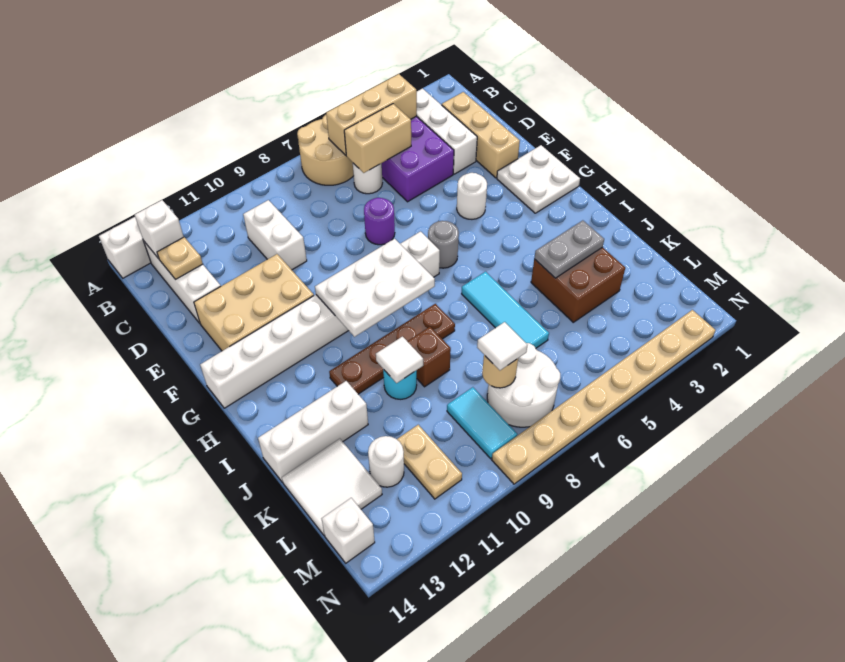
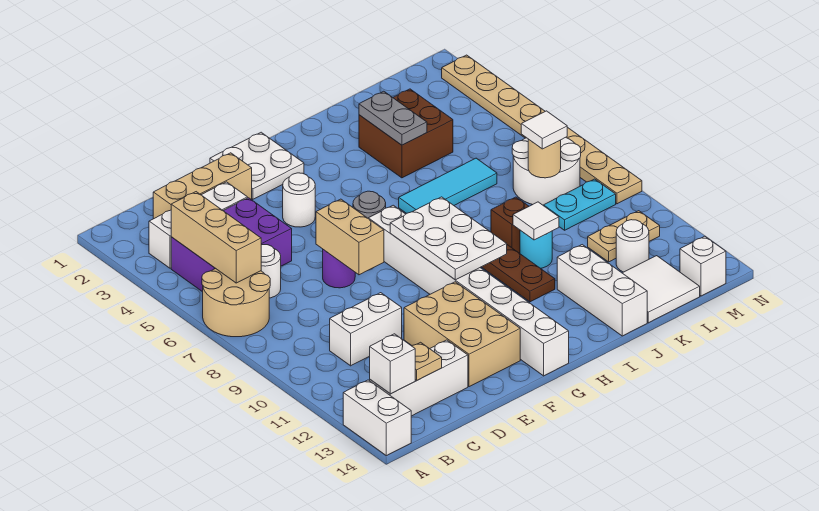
tan 1x2 brick [344,104,411,173] -> tan 1x2 brick moved to [316,199,384,275]
cyan 1x2 tile [447,387,517,459] -> cyan 1x2 plate [544,179,616,230]

